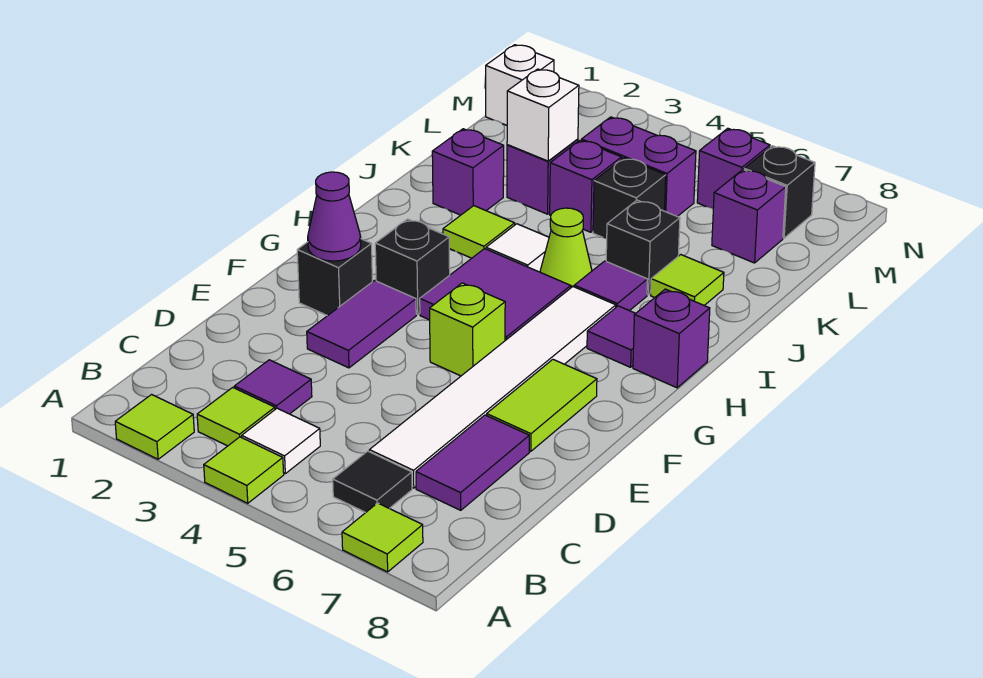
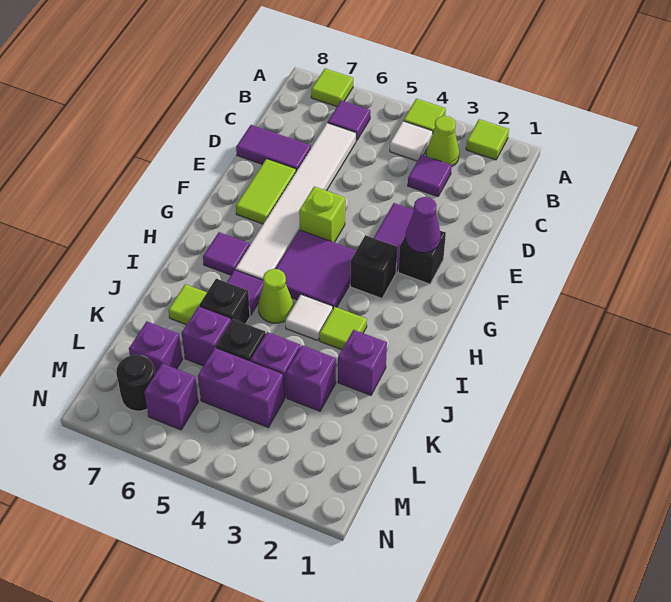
lime 1x1 tile [197,387,275,446] -> lime 1x1 cone [426,116,459,166]
black 1x1 tile [333,451,412,513] -> purple 1x1 tile [328,100,370,140]
purple 1x2 tile [416,415,529,510] -> purple 1x2 tile turned to [236,125,311,171]
purple 1x1 brick [633,289,710,388] -> purple 1x1 brick moved to [182,306,231,366]
white 1x1 brick [507,69,579,161] -> none
white 1x1 brick [486,45,554,125] -> none
black 1x1 brick [744,146,815,238] -> black 1x1 round brick [116,355,155,411]

